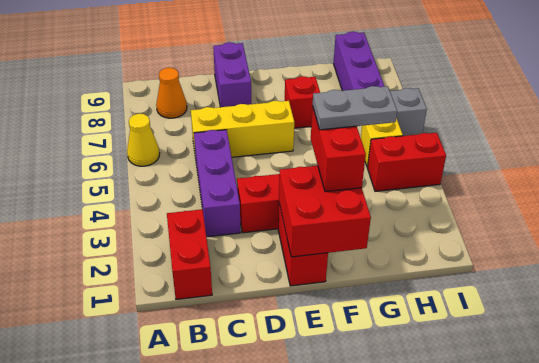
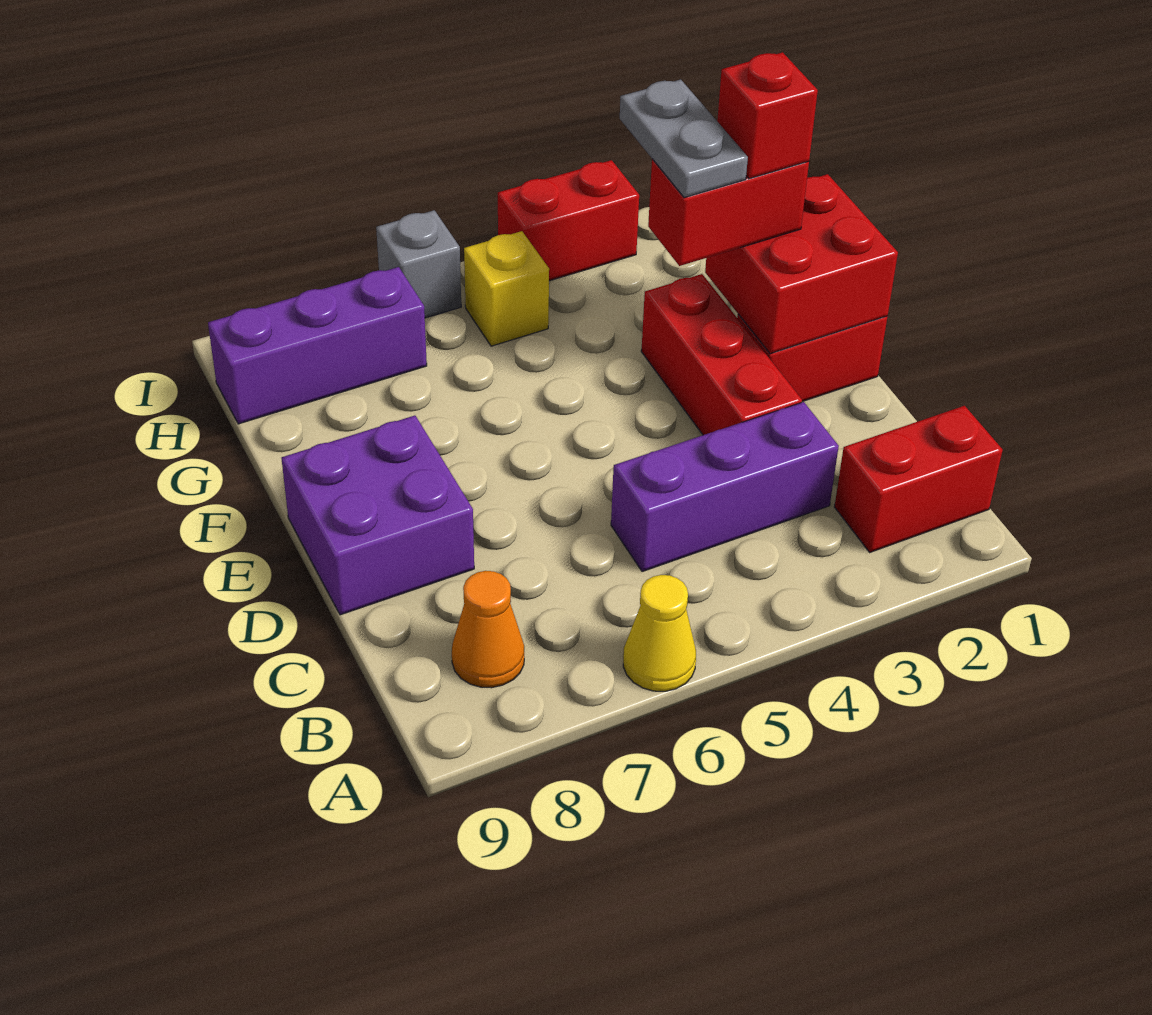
yellow 1x3 brick [191,101,294,158] -> none
purple 1x2 brick [213,42,251,107] -> purple 2x2 brick [281,416,474,615]
red 1x1 brick [285,76,320,128] -> red 1x1 brick moved to [717,52,818,179]
red 1x2 brick [367,133,446,191] -> red 1x2 brick turned to [498,160,639,281]

